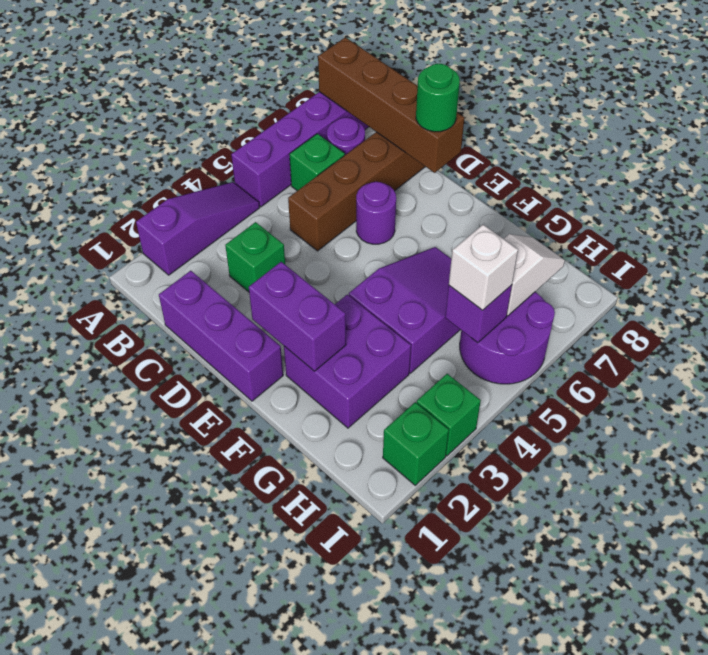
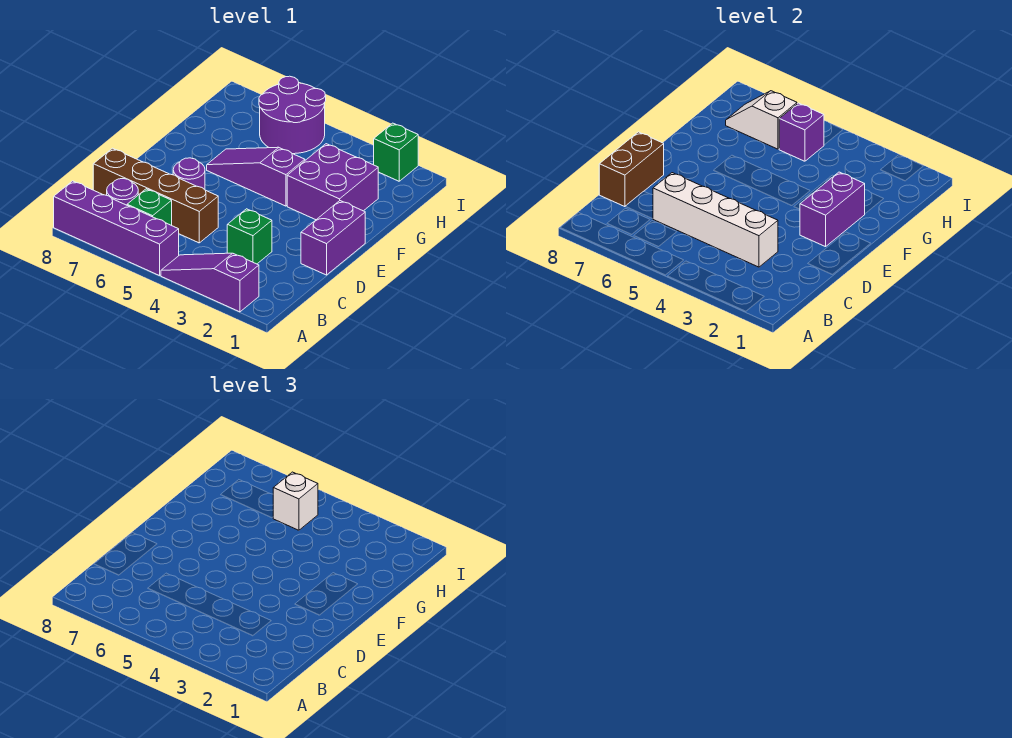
brown 1x4 brick [318,37,464,173] -> brown 1x2 brick [599,132,664,207]
purple 1x3 brick [159,271,283,401] -> purple 1x2 brick [301,201,365,275]
none -> white 1x4 brick [653,173,778,267]
green 1x1 round brick [416,64,460,132] -> none
purple 2x3 slope [349,247,460,373] -> purple 1x3 slope [207,147,305,206]
green 1x1 brick [417,374,481,456] -> none

